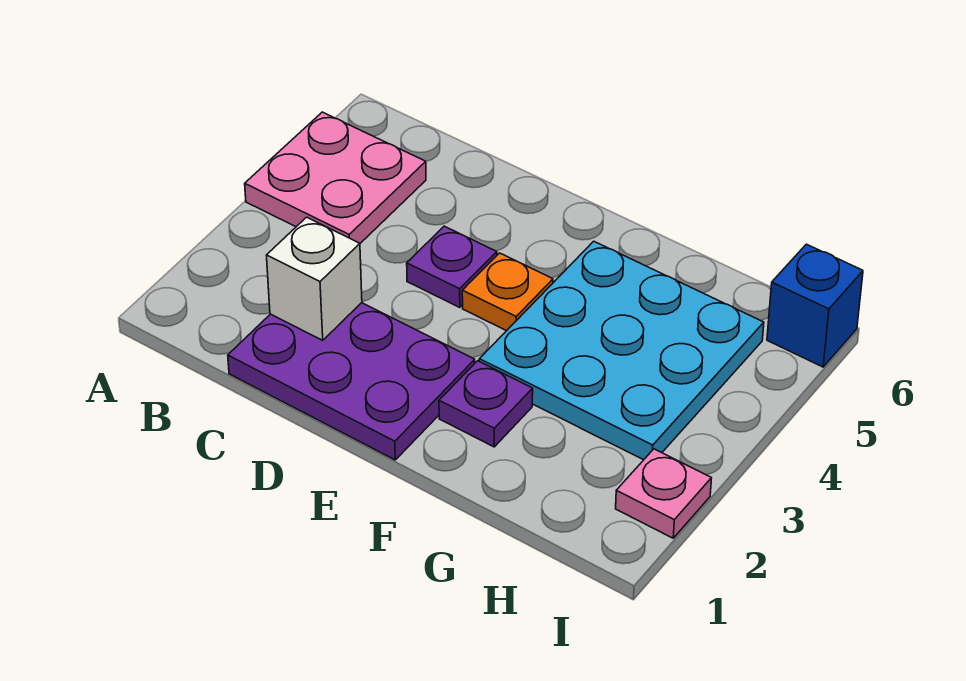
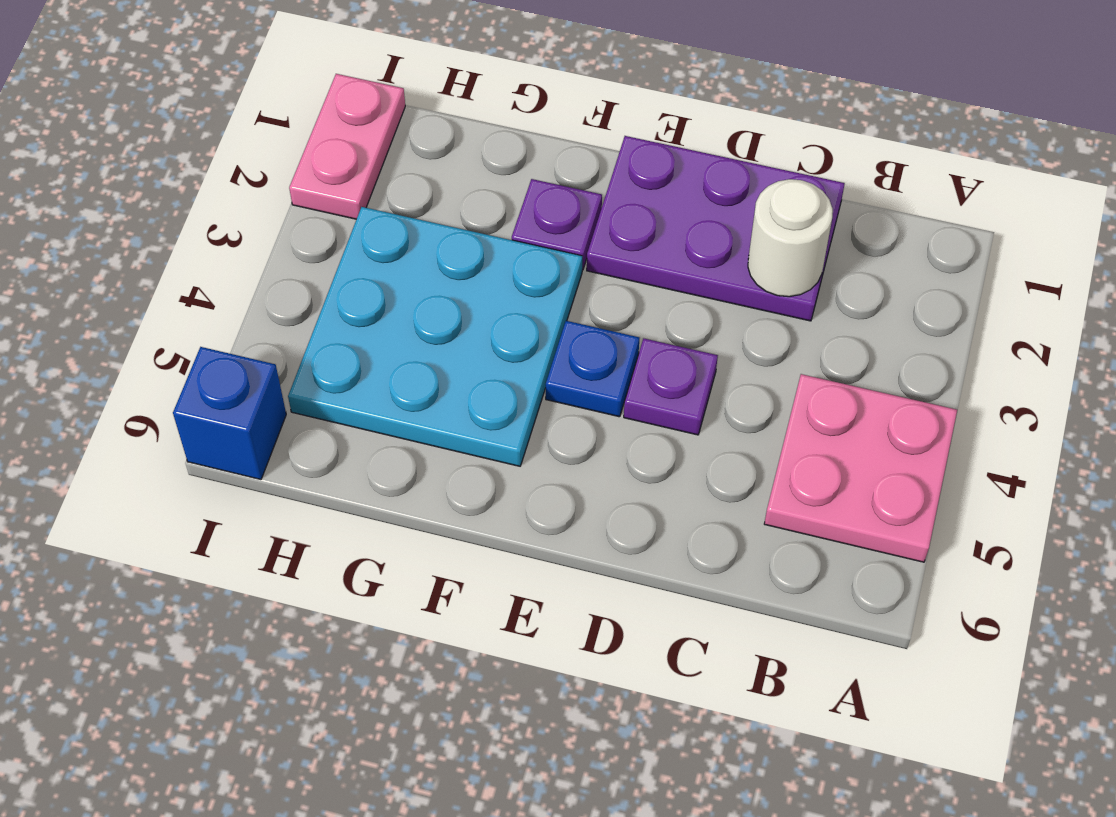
white 1x1 brick [266,217,362,340] -> white 1x1 round brick [748,179,833,297]
orange 1x1 plate [462,253,553,331] -> blue 1x1 plate [546,321,639,417]
pink 1x1 plate [616,449,711,538] -> pink 1x2 plate [289,74,405,219]

